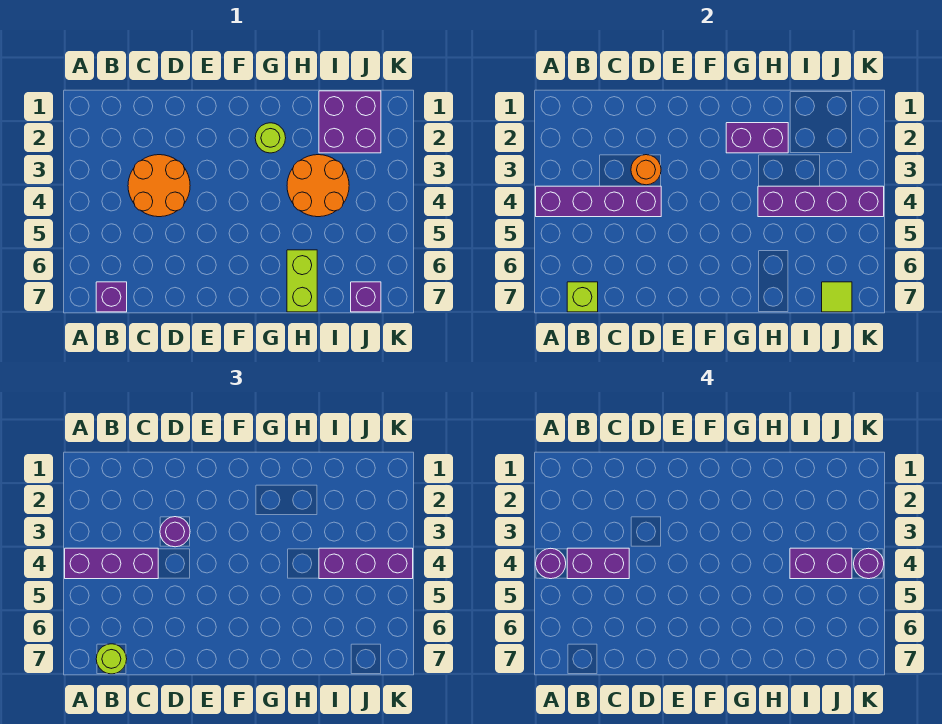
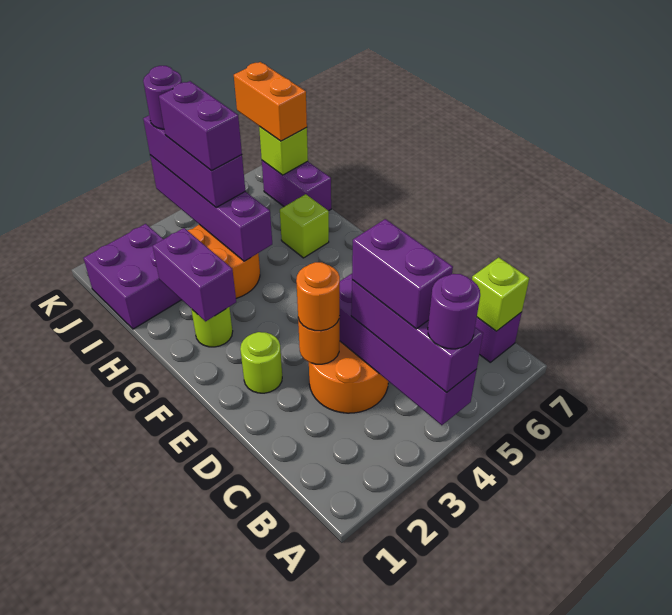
lime 1x1 round brick [96,644,127,674] -> lime 1x1 round brick moved to [240,332,282,393]
purple 1x1 round brick [160,517,190,547] -> orange 1x1 round brick [296,262,340,331]
lime 1x2 brick [287,250,317,312] -> lime 1x1 brick [280,194,329,258]
purple 1x1 brick [351,282,381,312] -> purple 1x2 brick [262,161,331,211]
lime 1x1 tile [822,282,852,312] -> lime 1x1 brick [259,126,308,175]
none -> orange 1x2 brick [234,62,307,141]

